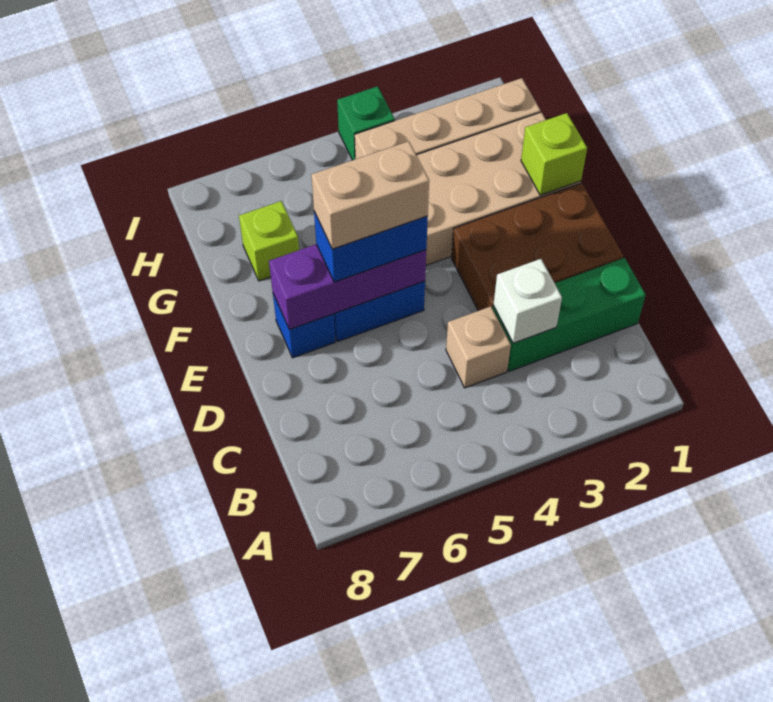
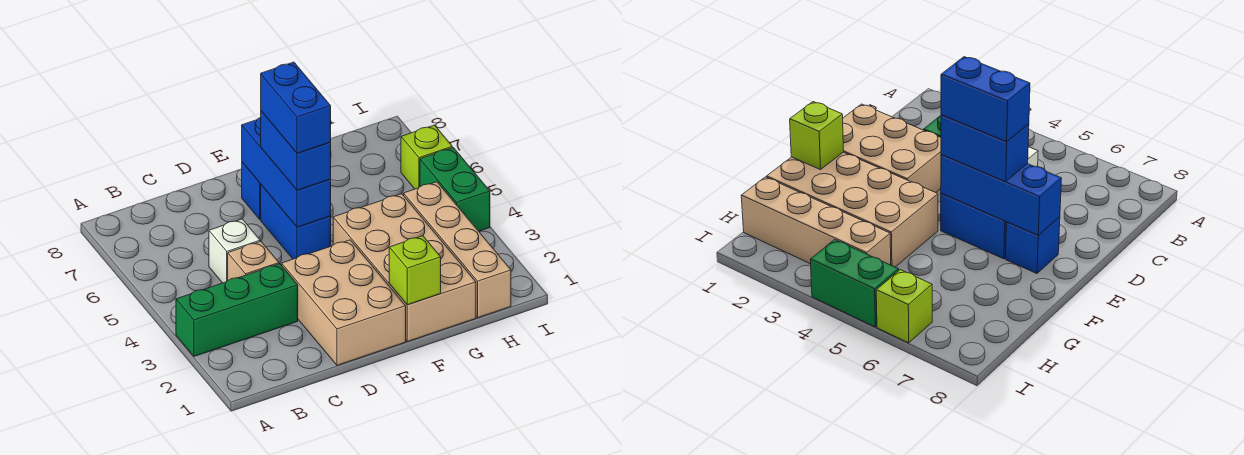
green 1x3 brick [493,258,646,371] -> green 1x3 brick turned to [176,264,298,356]
white 1x1 brick [493,259,562,343] -> white 1x1 brick moved to [209,219,260,283]
brown 2x3 brick [452,183,623,311] -> tan 2x3 brick [282,240,406,365]
purple 1x3 brick [269,244,426,329] -> blue 1x3 brick [242,117,331,227]
tan 1x2 brick [311,141,429,249] -> blue 1x2 brick [261,62,331,154]
lime 1x1 brick [239,201,299,281] -> lime 1x1 brick moved to [401,125,452,189]
green 1x1 brick [337,86,395,160] -> green 1x2 brick [420,148,490,231]

